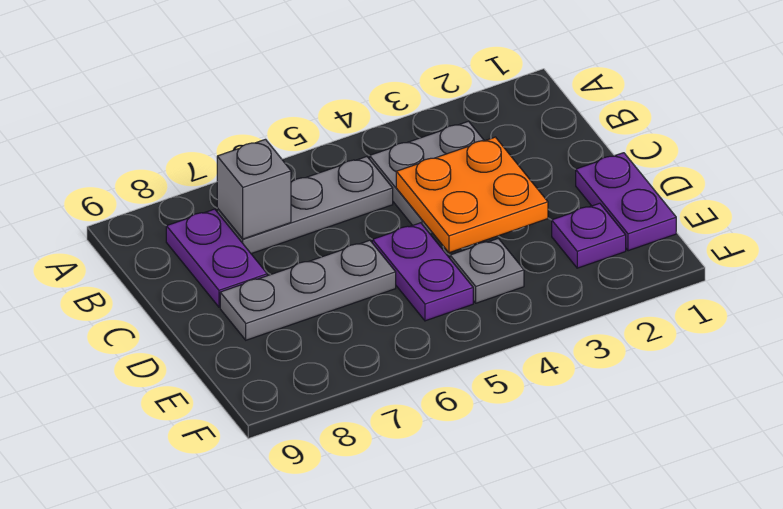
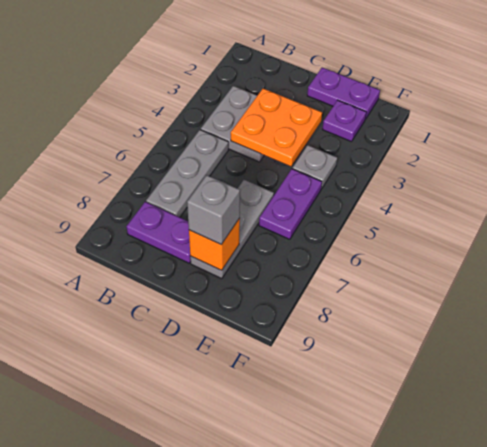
grey 1x1 brick [217,139,291,239] -> grey 1x1 brick moved to [187,175,240,244]
purple 1x2 plate [372,223,473,321] -> purple 1x2 plate turned to [259,169,322,239]
none -> orange 1x1 brick [189,218,240,270]

